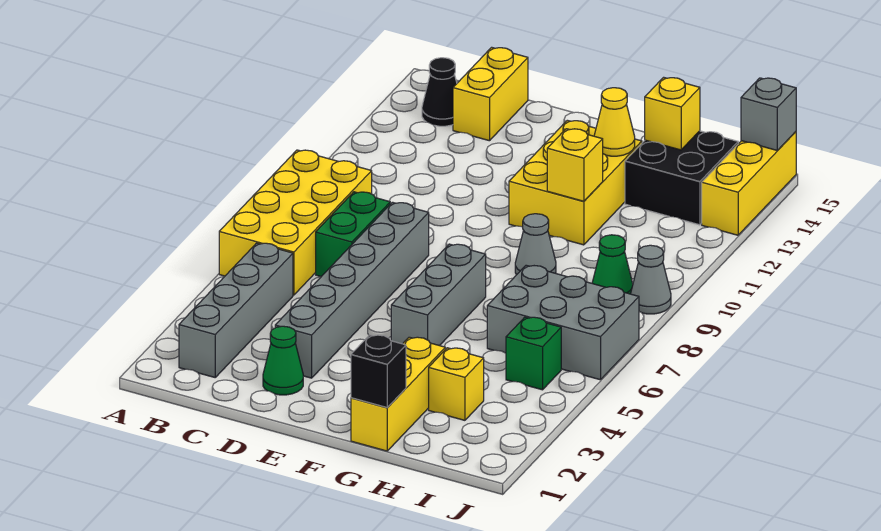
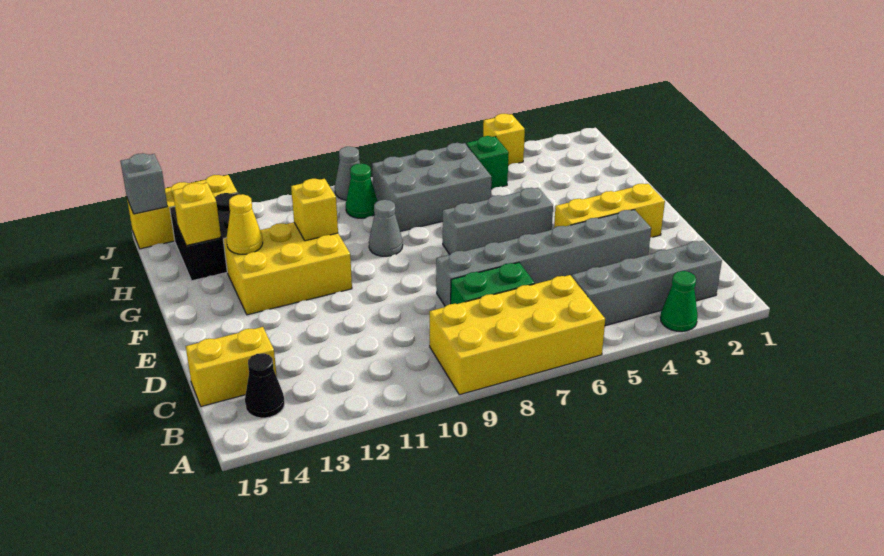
green 1x1 cone [263,326,303,395] -> green 1x1 cone moved to [660,271,698,332]
yellow 1x3 brick [351,337,445,451] -> yellow 1x3 brick moved to [554,184,665,238]
black 1x1 brick [351,335,406,408] -> none
yellow 1x1 brick [429,348,484,420] -> yellow 1x1 brick moved to [483,114,525,165]
grey 2x3 brick [487,265,639,380] -> grey 2x3 brick turned to [372,143,491,231]

